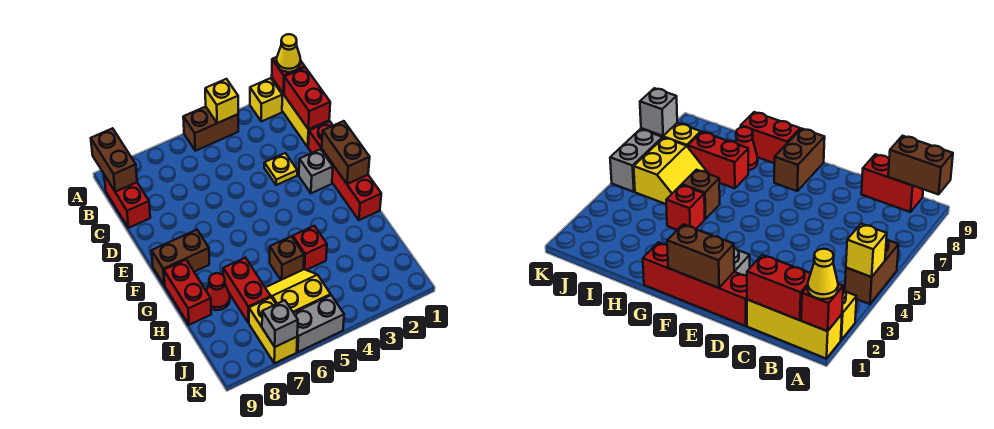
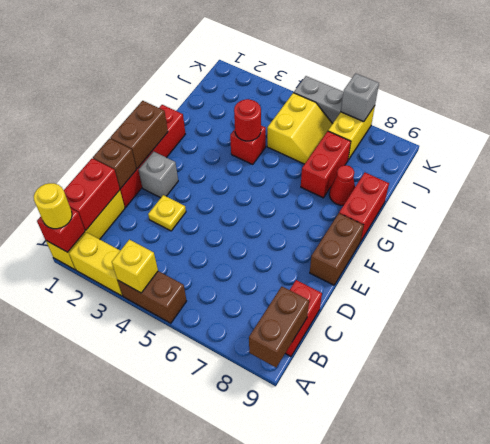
yellow 1x1 cone [277,34,301,72] -> yellow 1x1 round brick [34,183,72,229]
yellow 1x1 brick [250,78,282,122] -> yellow 1x2 brick [69,232,122,296]
brown 1x2 brick [152,230,209,285] -> brown 1x2 brick turned to [310,213,364,285]
none -> red 1x1 round brick [234,99,261,141]
brown 1x1 brick [270,236,304,280] -> brown 1x1 brick moved to [93,138,136,189]
yellow 2x2 slope [265,269,331,313] -> yellow 2x2 slope turned to [267,93,333,164]

